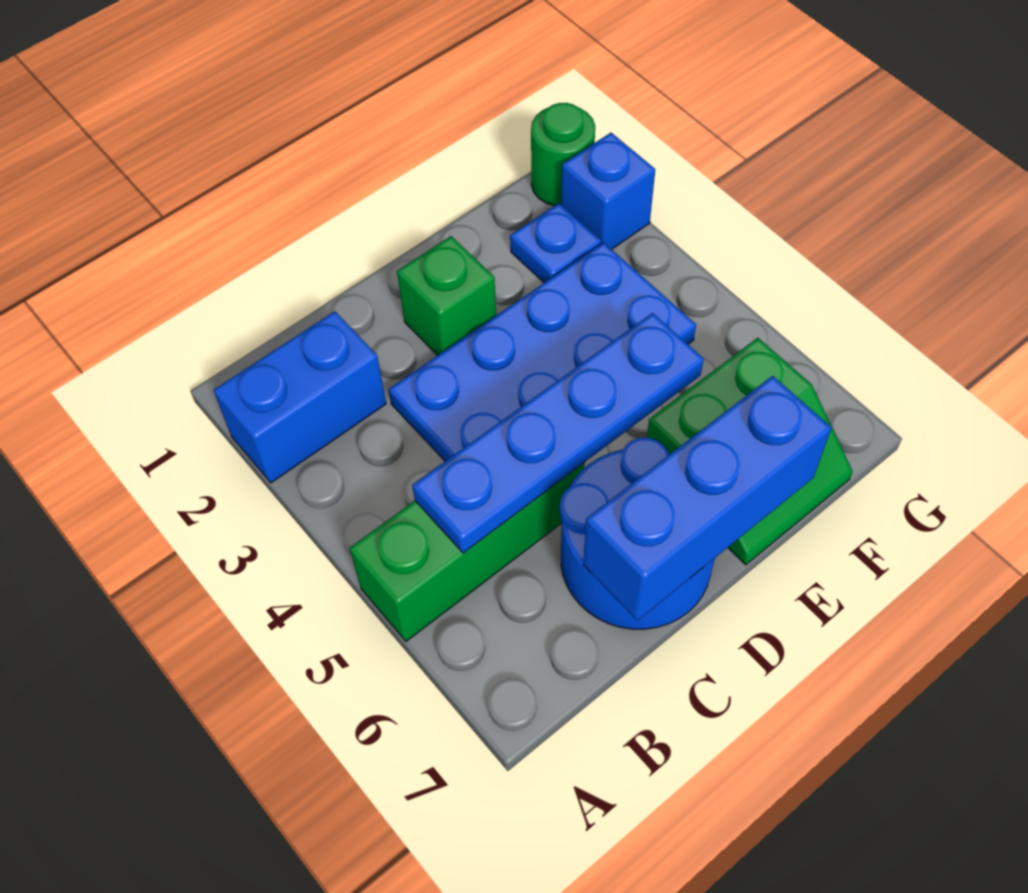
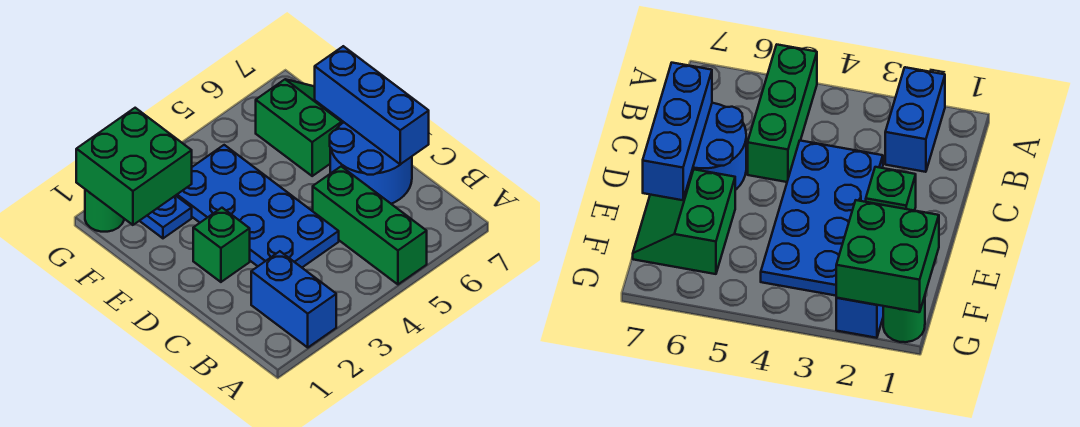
blue 1x4 plate [412,313,704,553] -> none
none -> green 2x2 brick [76,108,192,225]

